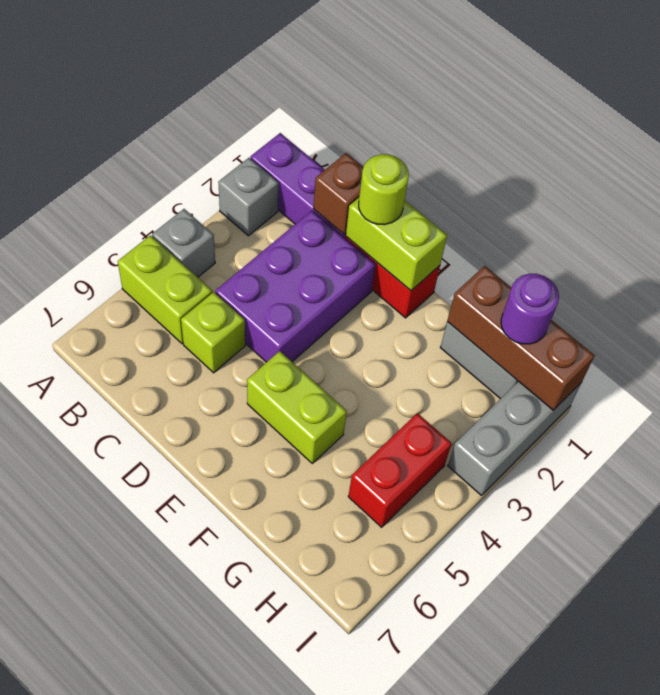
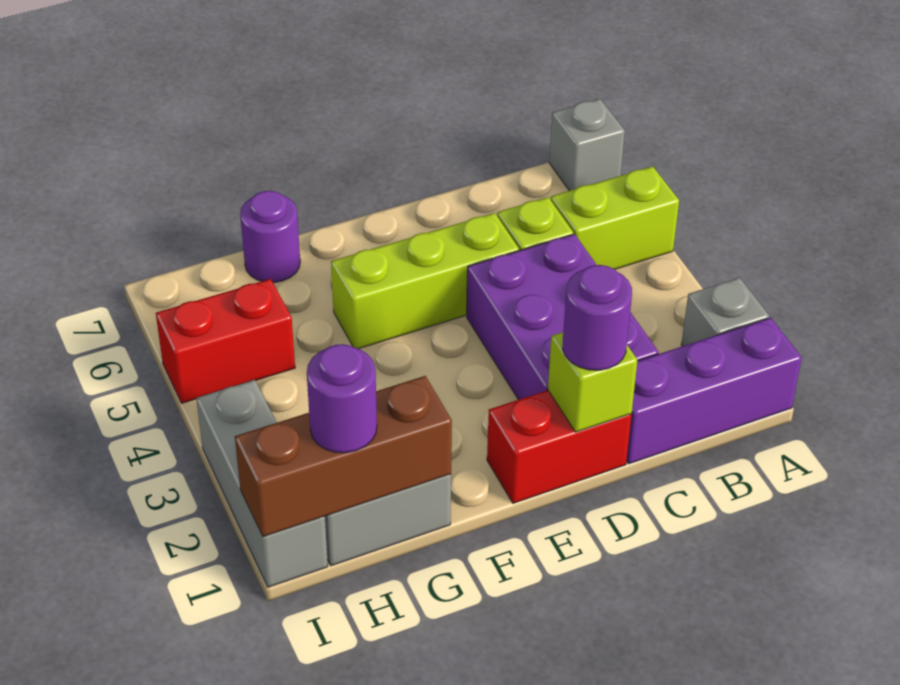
grey 1x1 brick [152,209,215,277] -> grey 1x1 brick moved to [549,99,625,191]
brown 1x1 brick [313,153,363,235] -> none
lime 1x2 brick [346,198,447,291] -> lime 1x1 brick [548,332,637,432]
lime 1x1 round brick [359,154,409,225] -> purple 1x1 round brick [563,265,632,370]
lime 1x2 brick [247,351,347,463] -> lime 1x3 brick [331,213,519,349]
none -> purple 1x1 round brick [240,191,300,283]
red 1x2 brick [348,413,452,527] -> red 1x2 brick turned to [156,279,295,403]

